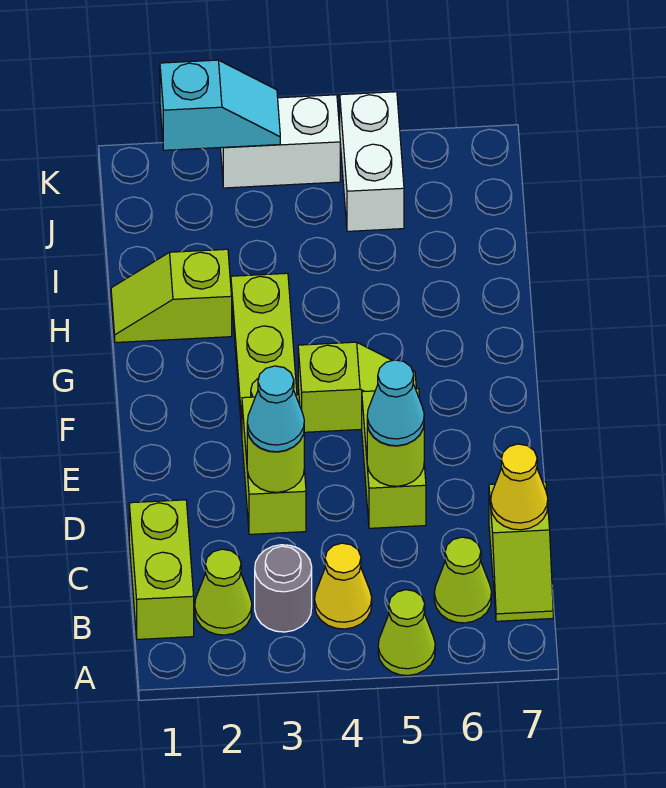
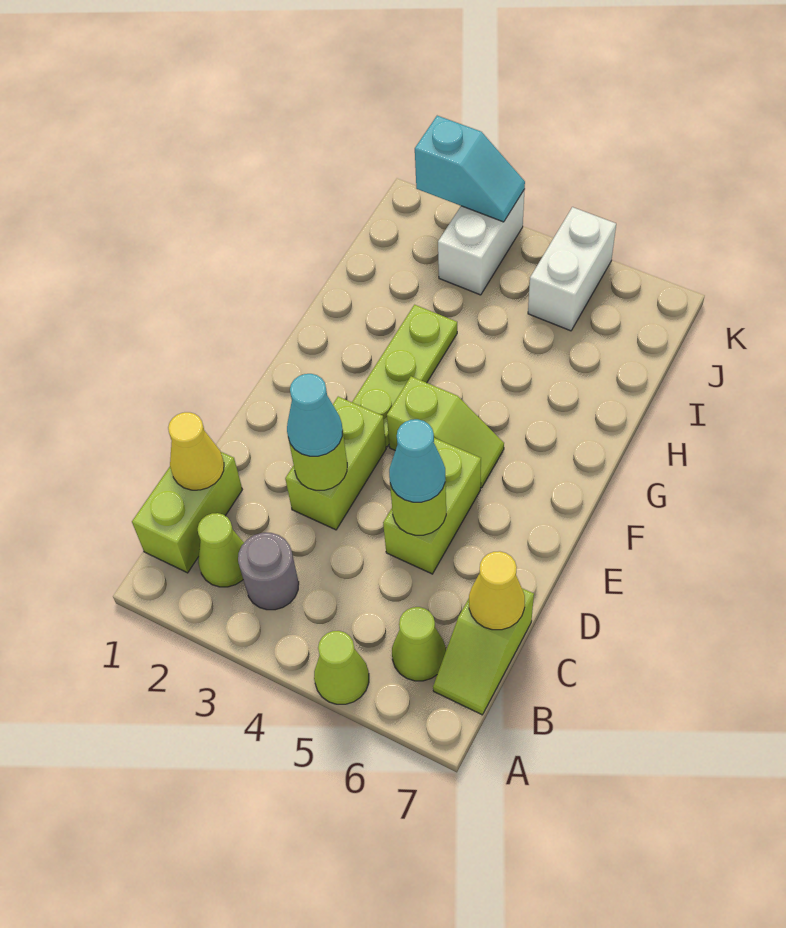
yellow 1x1 cone [315,543,372,629] -> yellow 1x1 cone moved to [168,412,224,490]
lime 1x2 slope [111,249,232,343] -> none
white 1x2 brick [221,95,340,188] -> white 1x2 brick turned to [438,189,525,295]

